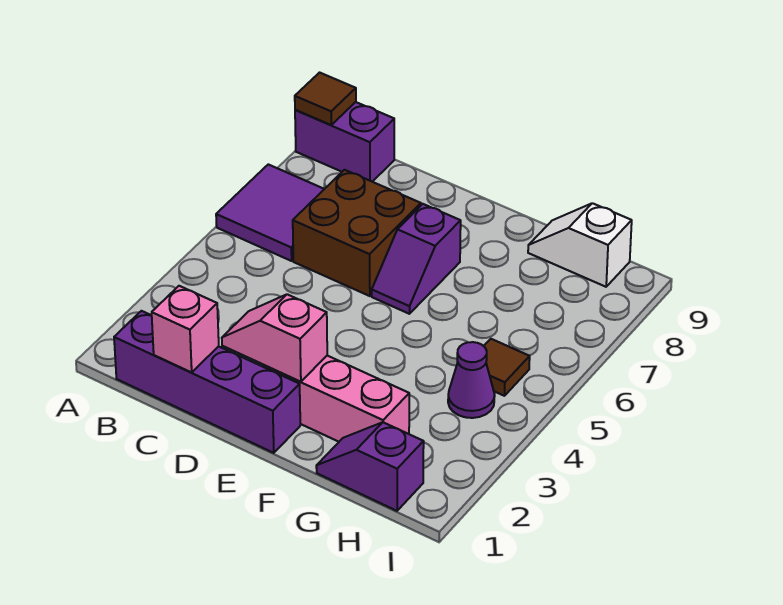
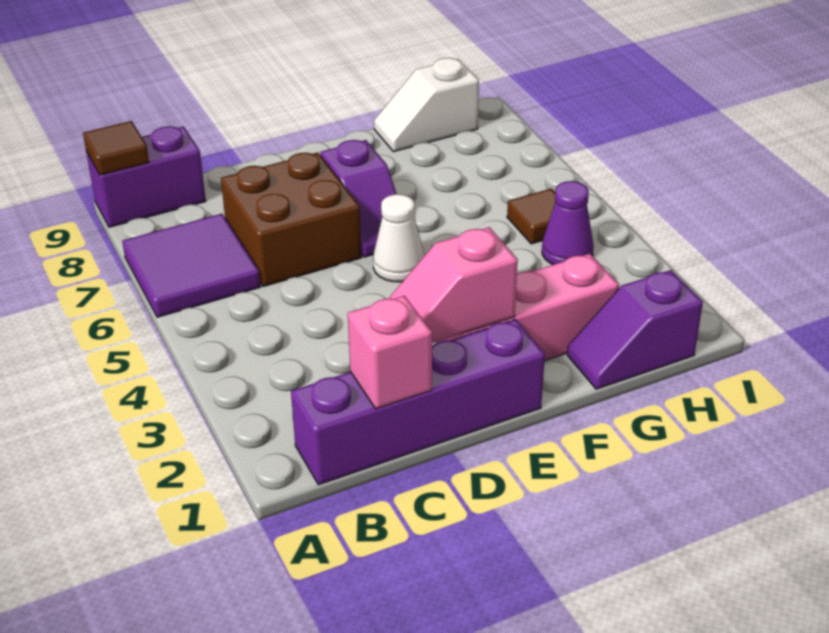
none -> white 1x1 cone [373,194,424,282]

